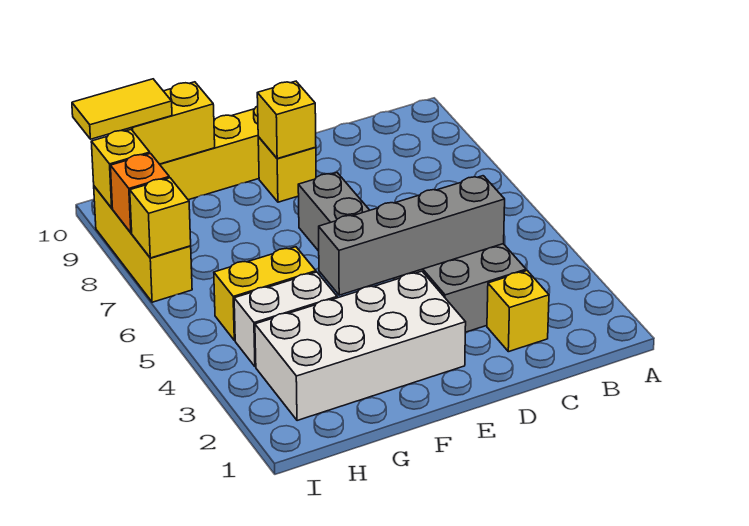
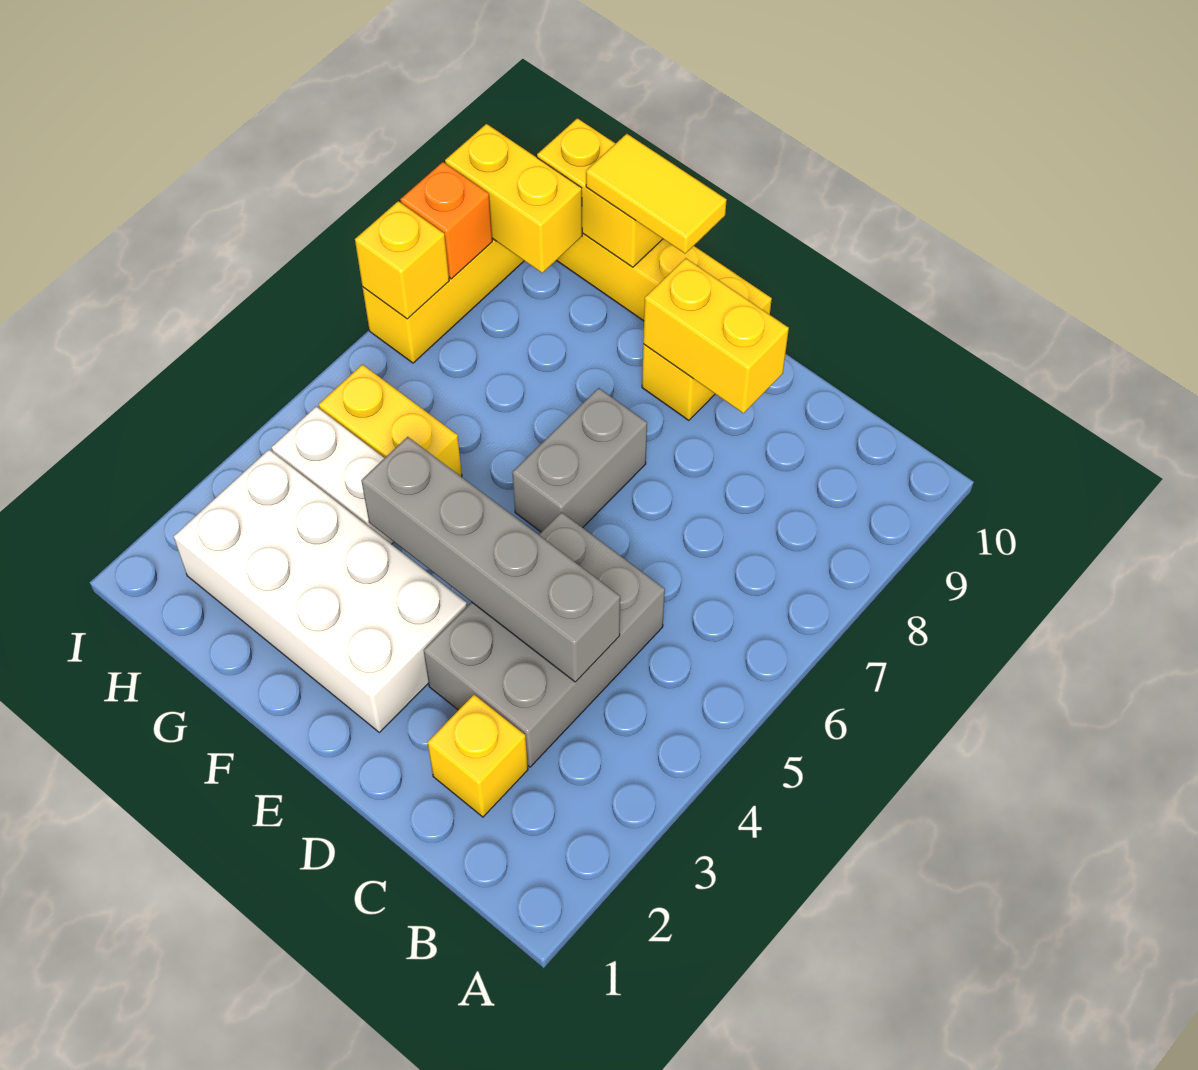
yellow 1x1 brick [257,81,316,159] -> yellow 1x2 brick [643,258,789,413]
yellow 1x2 tile [72,79,172,139] -> yellow 1x2 tile moved to [586,134,727,254]
yellow 1x1 brick [91,130,150,208] -> yellow 1x2 brick [445,124,582,273]

